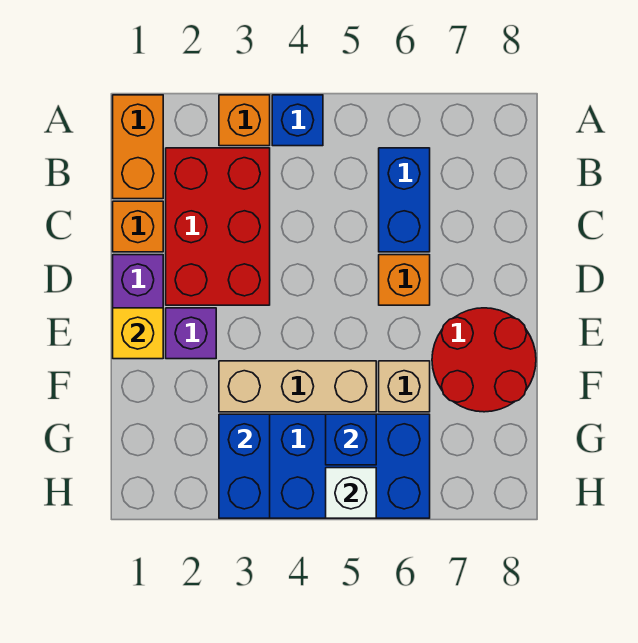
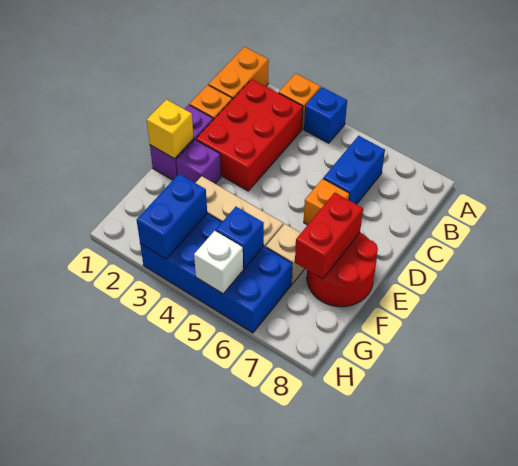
none -> red 1x2 brick [295,193,363,279]

